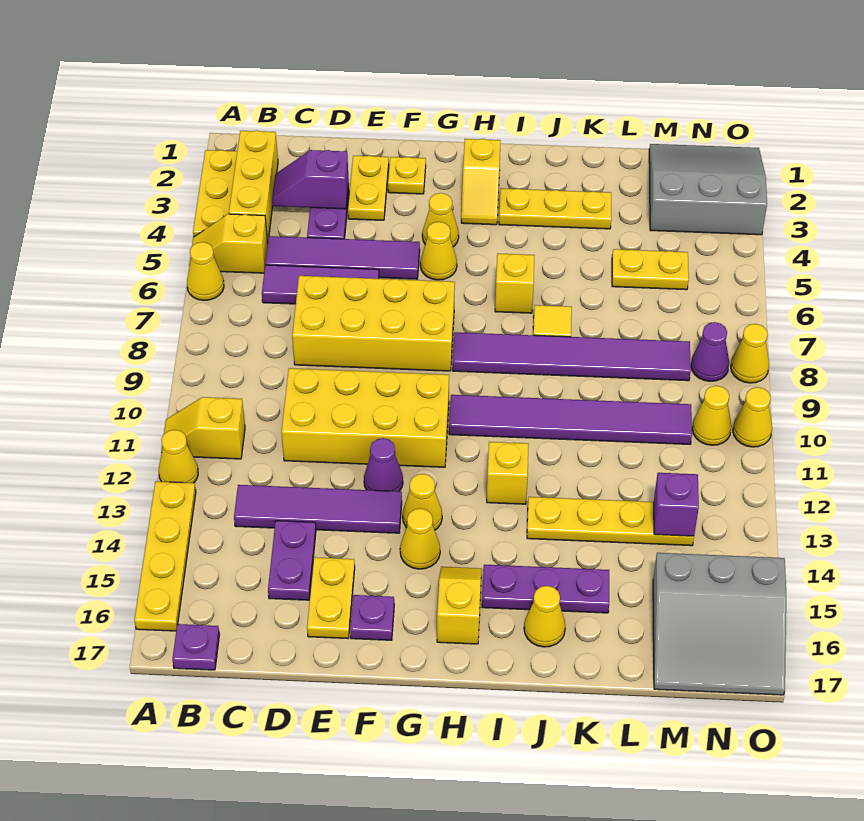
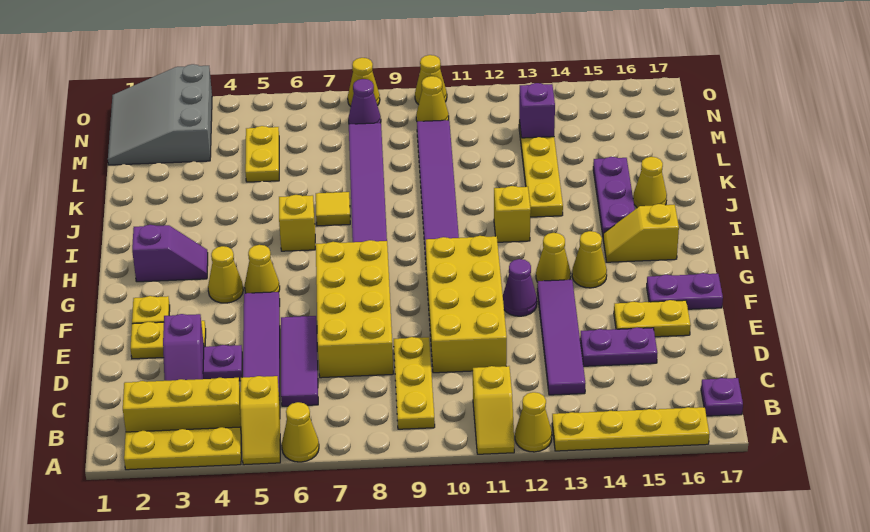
purple 1x1 plate [350,595,394,640] -> purple 1x2 plate [647,273,723,309]
yellow 1x2 slope [461,139,501,225] -> purple 1x2 slope [132,225,208,282]
yellow 1x3 plate [499,188,611,229] -> yellow 1x3 plate moved to [394,337,435,429]
grey 3x3 slope [653,553,786,695] -> none

